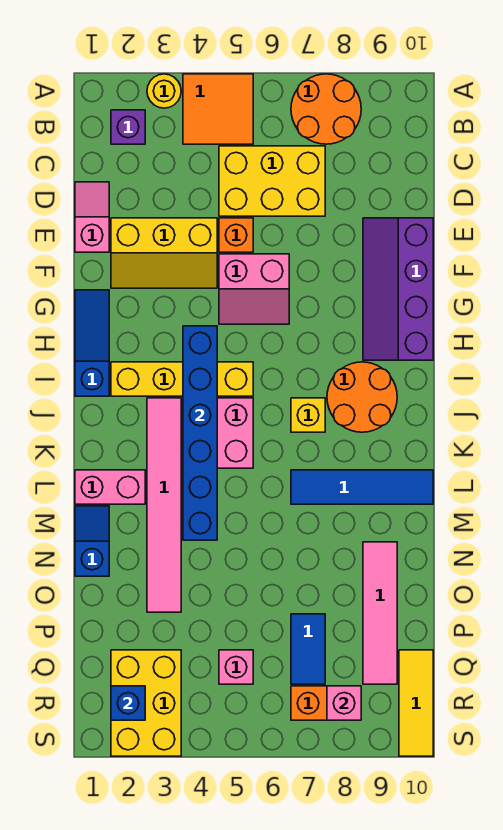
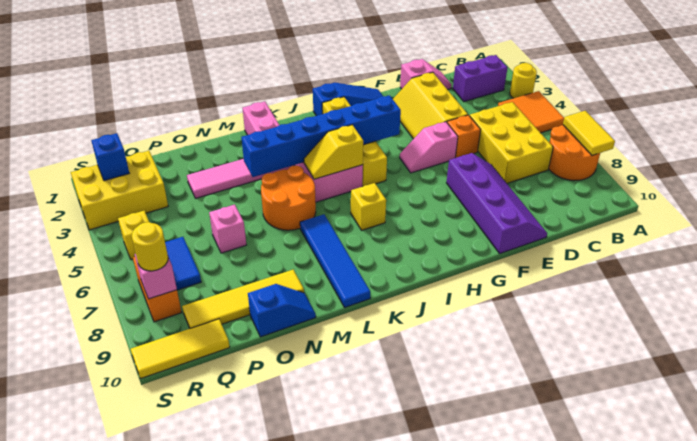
none -> yellow 1x2 tile [563,111,615,155]
purple 1x1 brick [111,110,145,144] -> purple 1x2 brick [453,55,508,102]
purple 2x4 slope [363,218,433,360] -> purple 2x4 slope turned to [446,153,547,253]
pink 2x2 slope [219,254,289,324] -> pink 1x2 slope [400,122,458,173]
orange 2x2 round brick [327,362,397,432] -> orange 2x2 round brick moved to [261,166,316,230]
none -> yellow 1x2 slope [304,125,363,179]
blue 1x2 slope [75,506,109,576] -> blue 1x2 slope moved to [248,284,316,337]
pink 1x4 tile [363,542,397,684] -> yellow 1x4 tile [182,270,304,328]
blue 1x2 tile [291,614,325,684] -> blue 1x2 tile turned to [165,237,201,290]
pink 1x1 brick [219,650,253,684] -> pink 1x1 brick moved to [209,205,246,253]
none -> yellow 1x1 brick [118,211,149,259]
none -> yellow 1x1 round brick [132,222,168,271]

